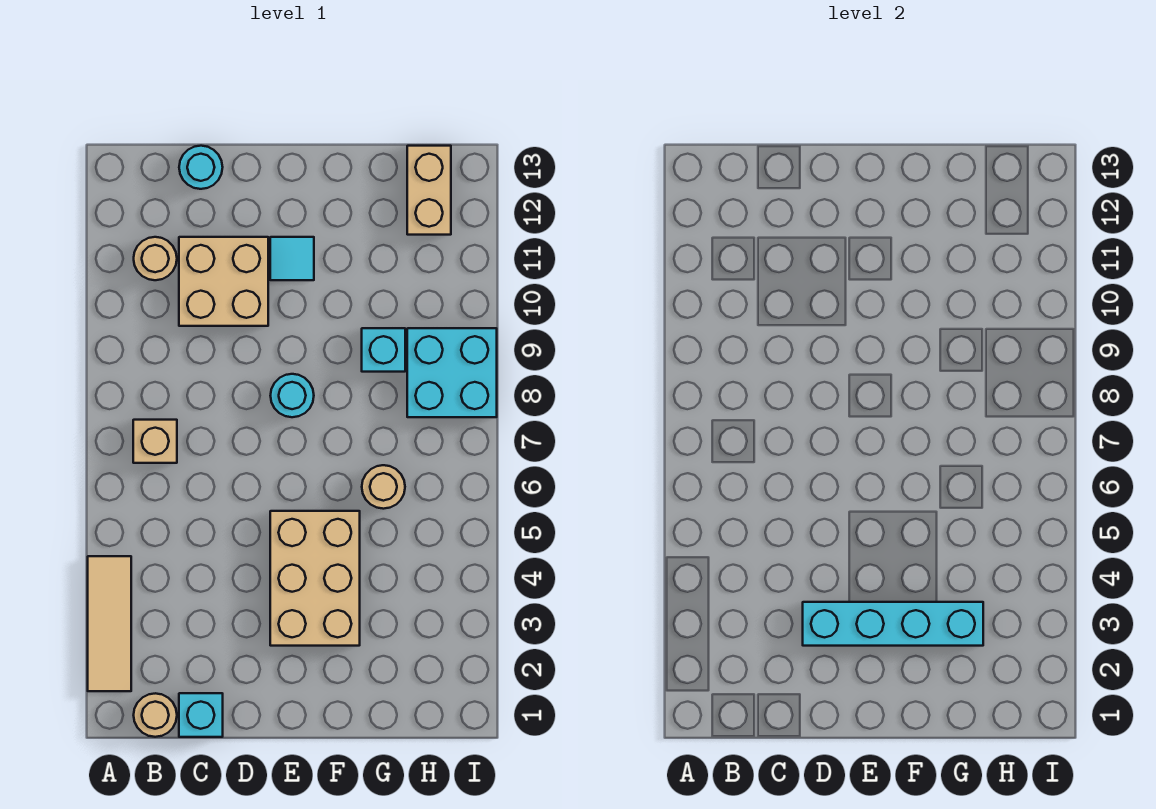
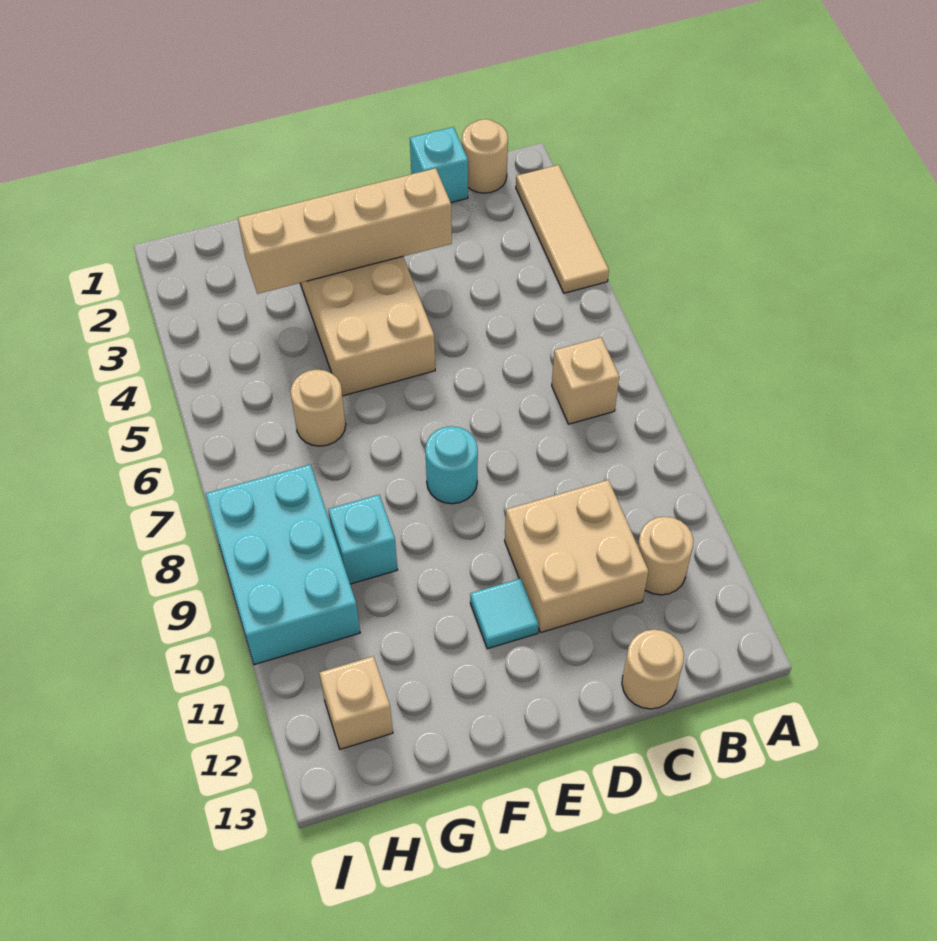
cyan 1x1 round brick [179,146,223,189] -> tan 1x1 round brick [622,629,684,709]
cyan 1x4 brick [803,602,983,646] -> tan 1x4 brick [238,168,452,294]
cyan 2x2 brick [407,328,497,417] -> cyan 2x3 brick [206,465,360,665]
tan 1x2 brick [407,146,451,235] -> tan 1x1 brick [319,656,393,749]

